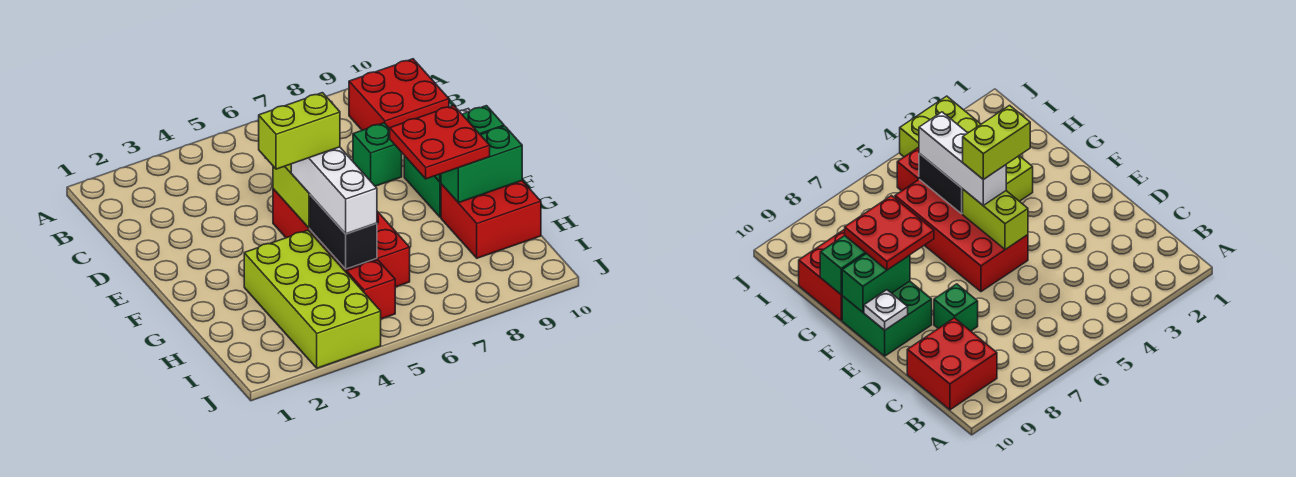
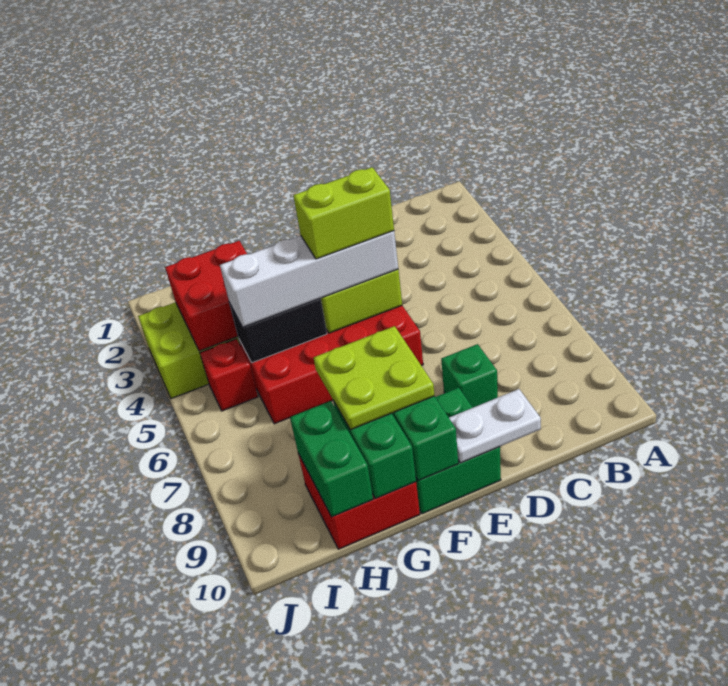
red 2x2 brick [349,59,449,130] -> red 2x2 brick moved to [165,241,247,351]
white 1x1 plate [864,290,908,330] -> white 1x2 plate [449,389,541,463]
lime 1x2 brick [259,93,340,169] -> lime 1x2 brick turned to [293,167,394,259]
white 1x3 brick [291,147,377,234] -> white 1x4 brick [220,231,398,327]
red 2x2 plate [390,105,490,179] -> lime 2x2 plate [314,326,435,430]
none -> green 1x2 brick [290,401,373,517]

